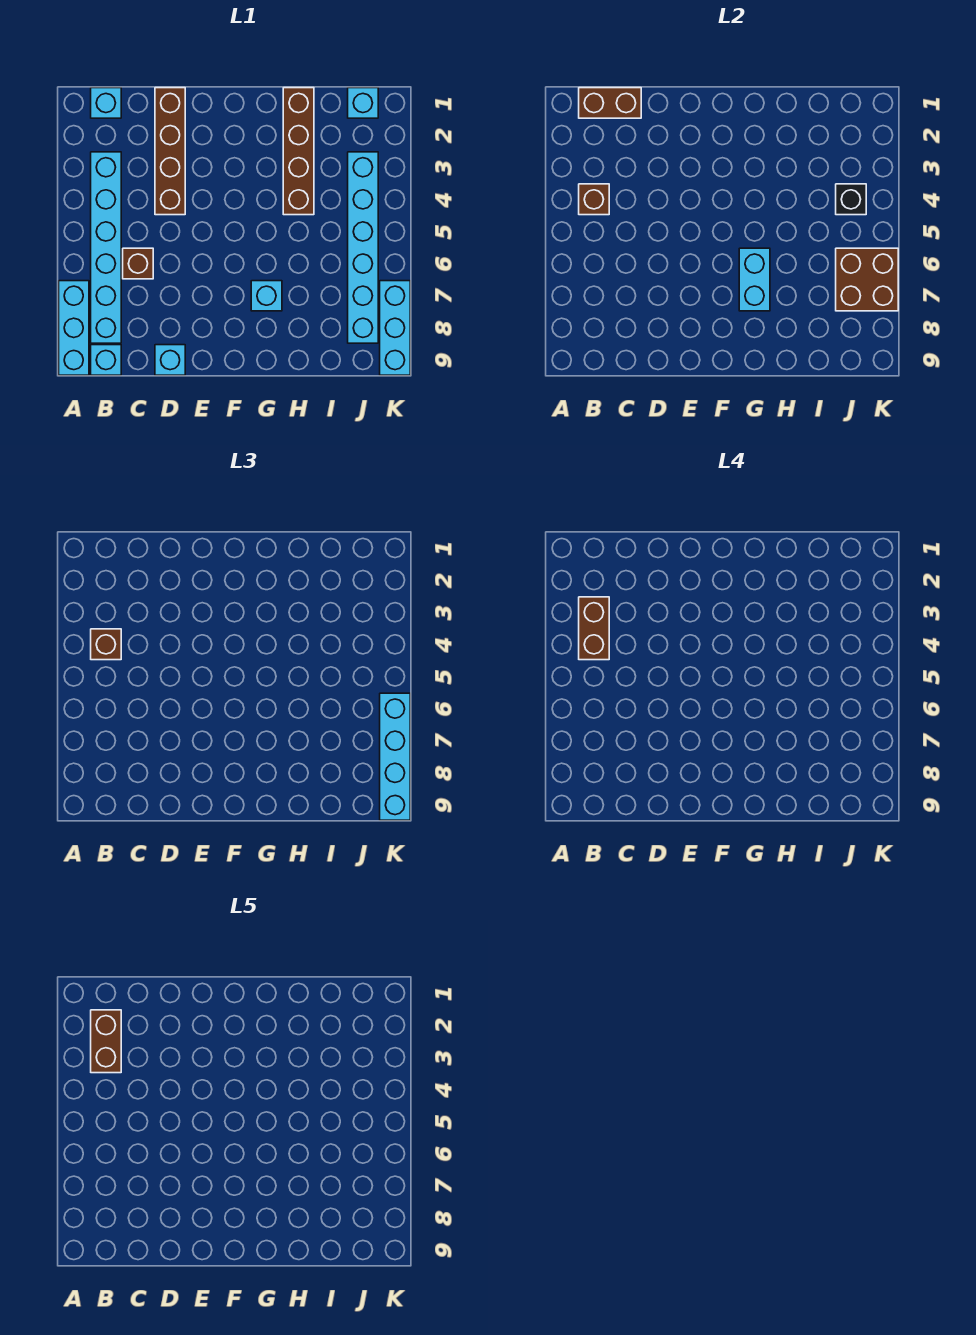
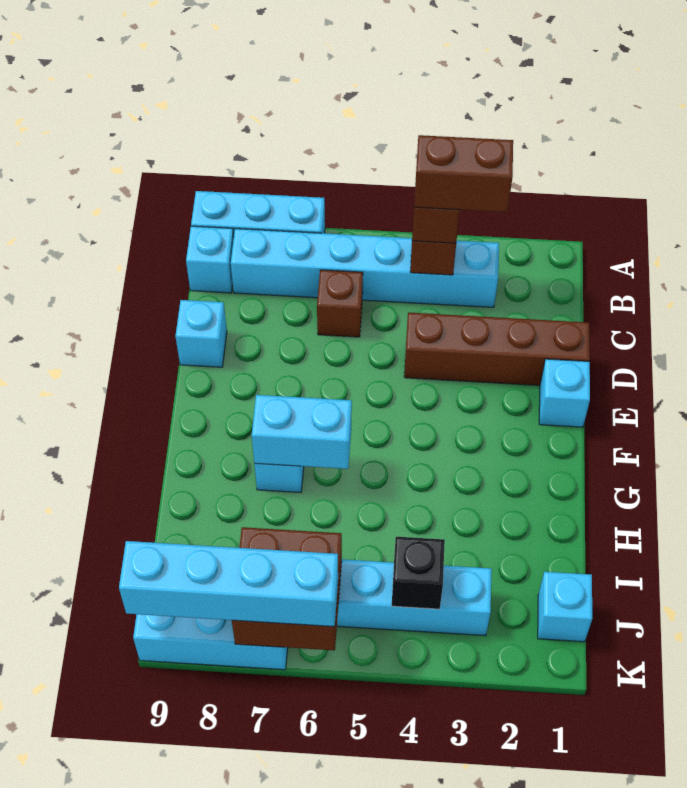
cyan 1x1 brick [91,88,121,118] -> cyan 1x1 brick moved to [539,359,590,427]
brown 1x2 brick [579,88,641,118] -> none
brown 1x2 brick [91,1010,121,1073] -> none
brown 1x4 brick [283,88,314,215] -> none

